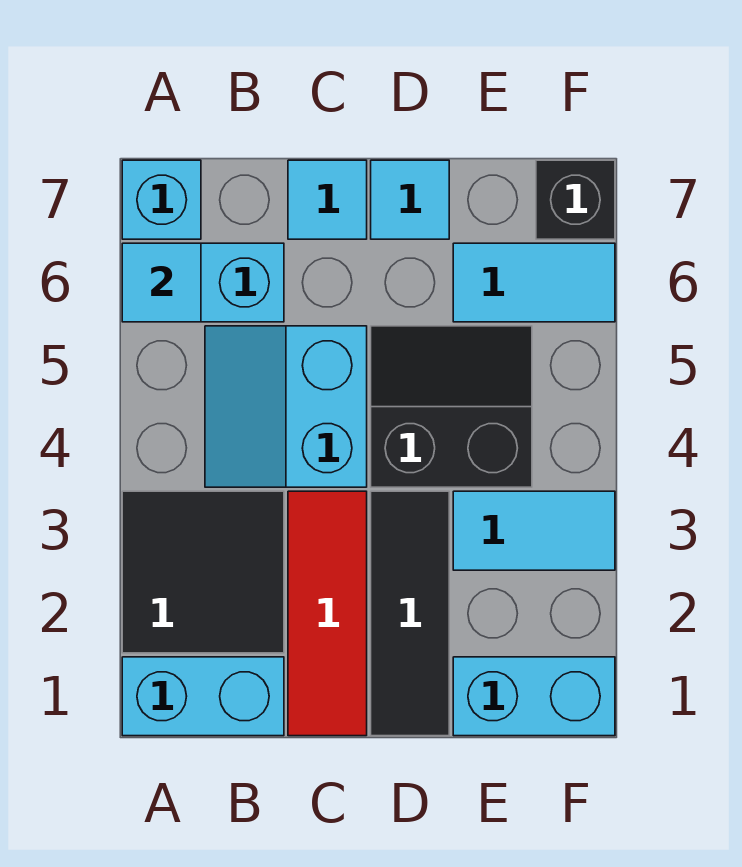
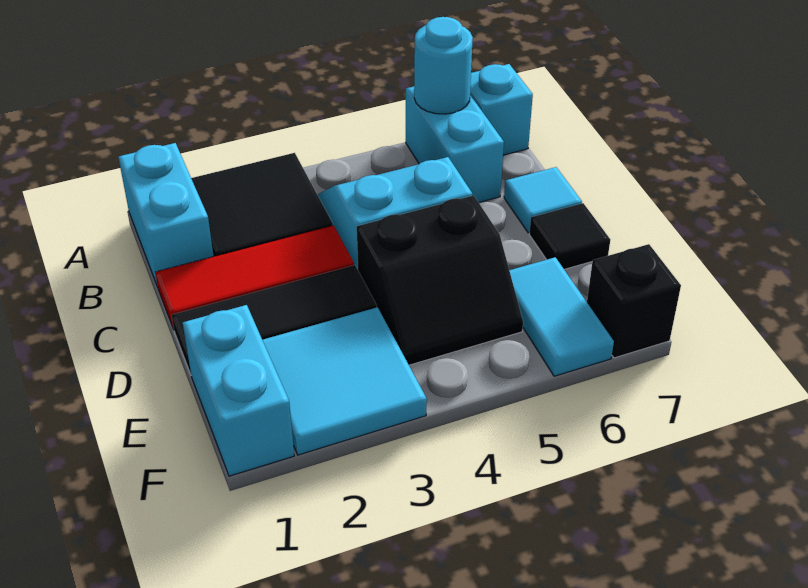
cyan 1x1 tile [122,243,201,322] -> cyan 1x1 round brick [414,17,473,114]
black 2x2 slope [371,326,532,487] -> black 2x2 slope turned to [357,195,523,365]
cyan 1x1 tile [371,160,449,239] -> black 1x1 tile [529,203,610,269]
cyan 1x2 tile [453,491,615,570] -> cyan 2x2 tile [263,307,427,455]

